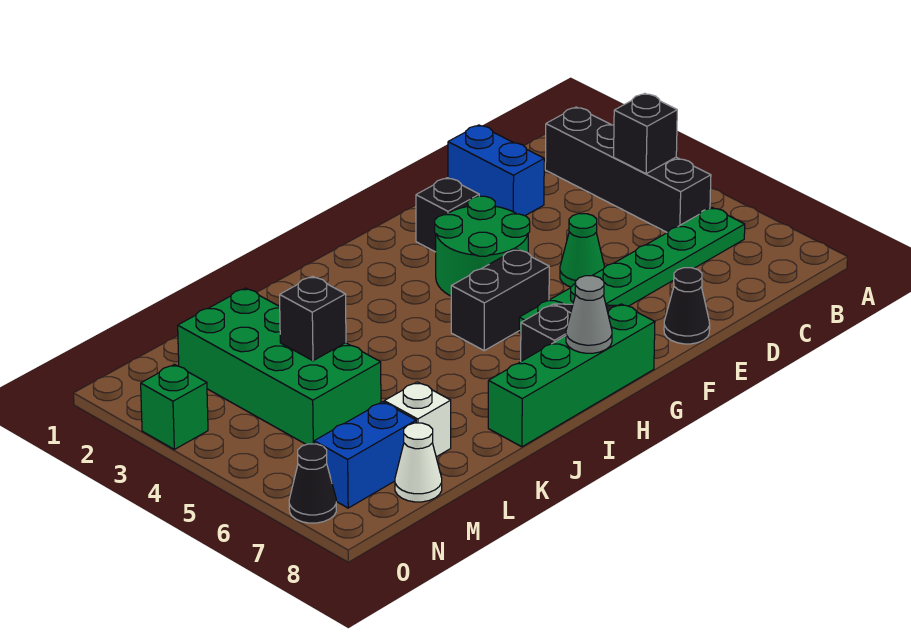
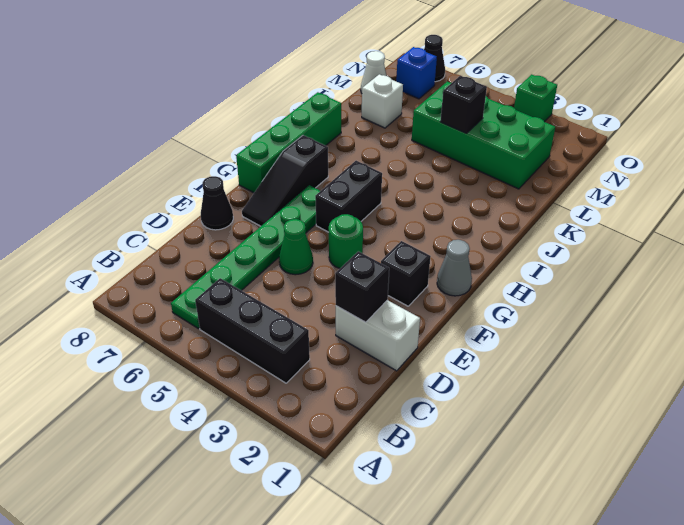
black 1x4 brick [545,107,711,233] -> black 1x3 brick [195,278,310,383]
black 1x1 brick [614,93,677,174] -> black 1x1 brick moved to [335,251,389,322]
blue 1x2 brick [448,125,544,216] -> white 1x2 brick [336,300,420,371]
green 2x2 round brick [435,196,530,296] -> green 1x1 round brick [329,214,363,269]
grey 1x1 cone [566,276,612,353] -> grey 1x1 cone moved to [437,240,472,296]
blue 1x2 brick [314,402,416,508] -> blue 1x1 brick [396,47,437,99]

